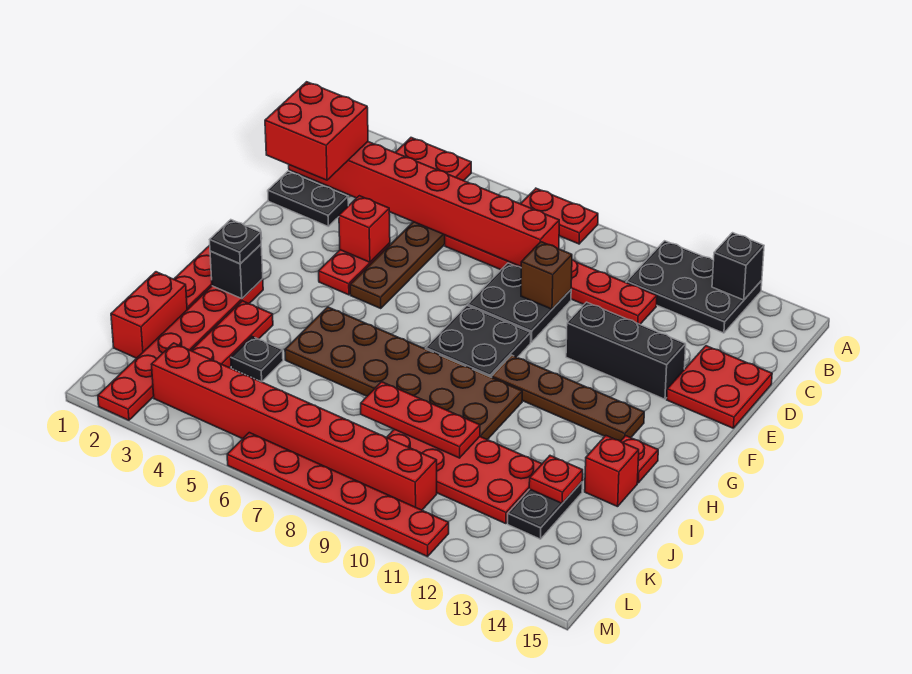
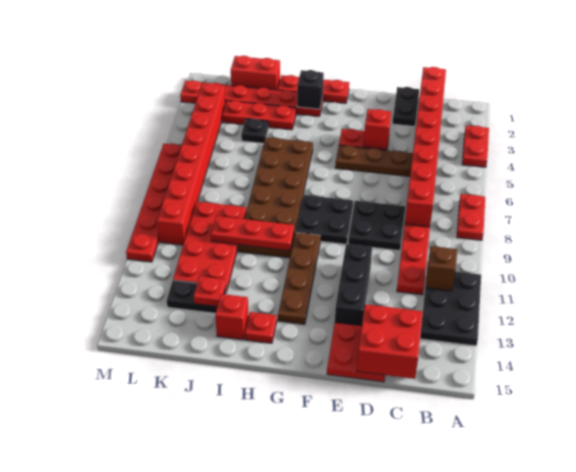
black 1x1 brick [712,233,764,300] -> none
red 2x2 brick [265,82,368,180] -> red 2x2 brick moved to [357,304,423,379]
brown 1x1 brick [521,242,572,309] -> brown 1x1 brick moved to [425,246,457,291]
black 1x1 plate [210,220,261,264] -> none
red 1x3 plate [361,382,480,458] -> red 1x3 plate turned to [211,216,294,251]

